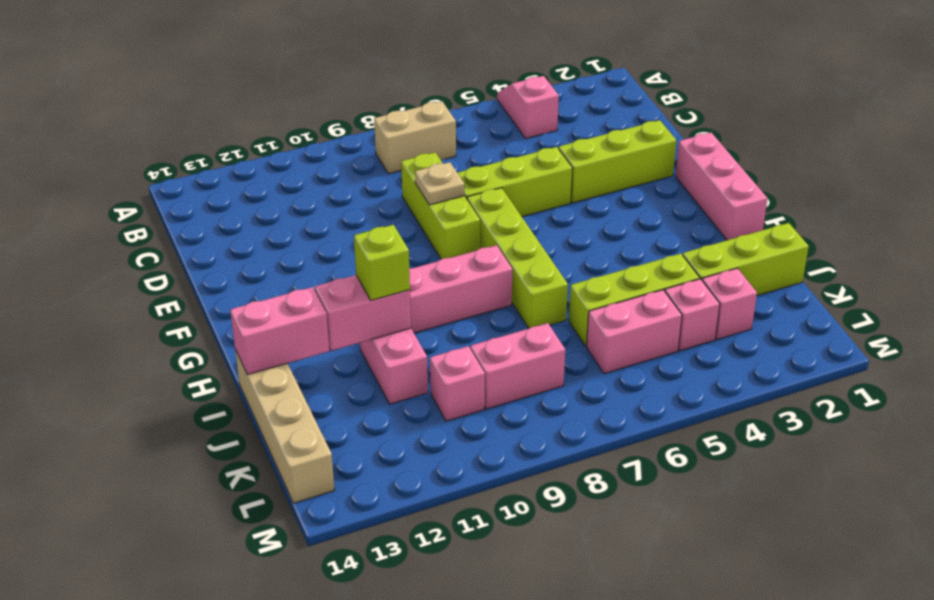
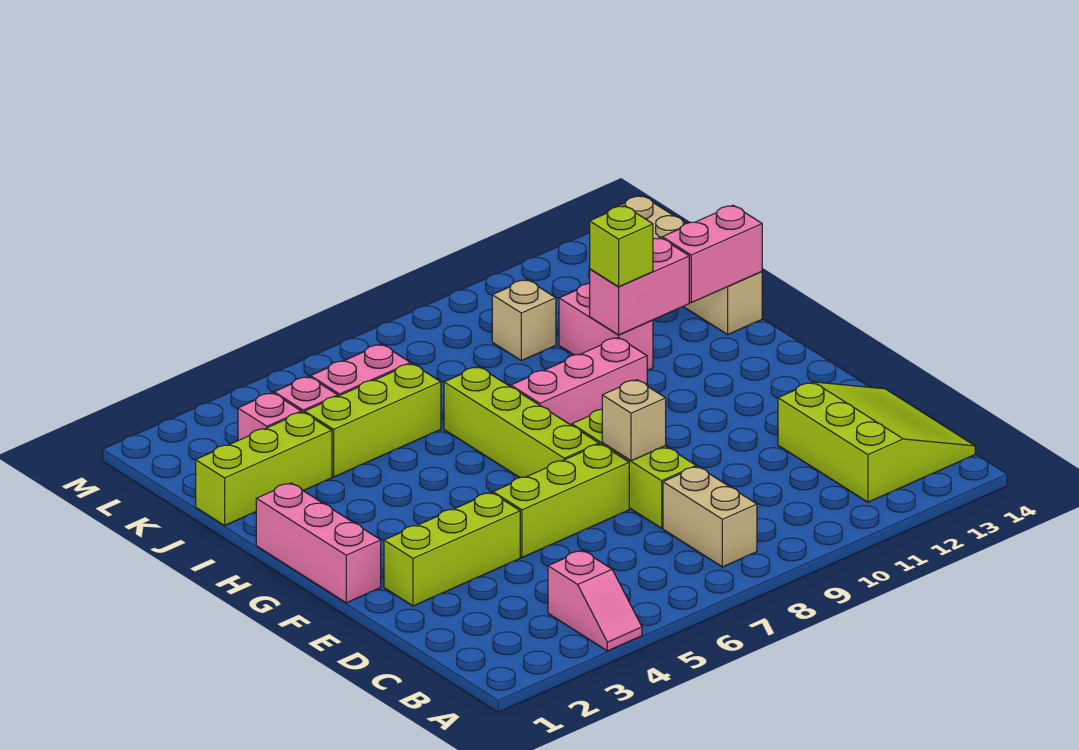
tan 1x2 brick [374,101,456,174] -> tan 1x2 brick turned to [663,466,757,567]
none -> lime 3x3 slope [778,382,975,502]
tan 1x1 plate [415,162,464,205] -> tan 1x1 brick [602,380,666,461]
pink 1x2 brick [470,323,565,409] -> none
pink 1x1 brick [430,346,485,421] -> tan 1x1 brick [492,280,556,361]

